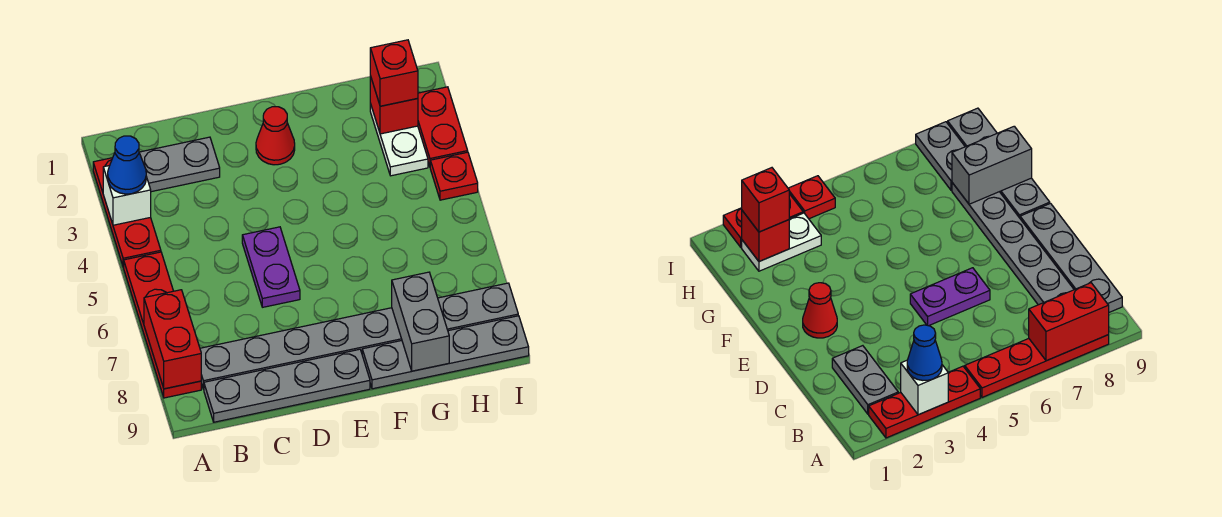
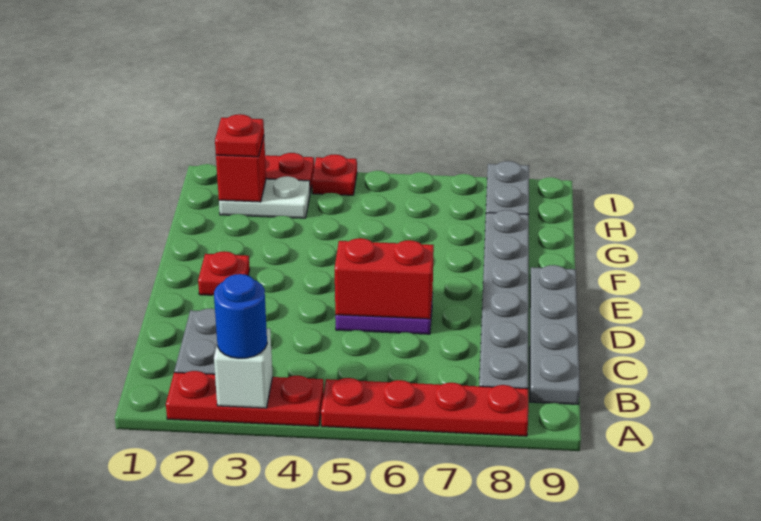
blue 1x1 cone [108,136,146,194] -> blue 1x1 round brick [214,274,267,358]
red 1x2 brick [144,290,201,389] -> red 1x2 brick moved to [335,238,434,319]
red 1x1 cone [256,107,295,165] -> red 1x1 plate [198,252,250,295]
grey 1x4 plate [362,316,529,389] -> none
grey 1x2 brick [392,272,449,371] -> none
red 1x1 brick [370,40,418,106] -> red 1x1 plate [215,114,264,157]

